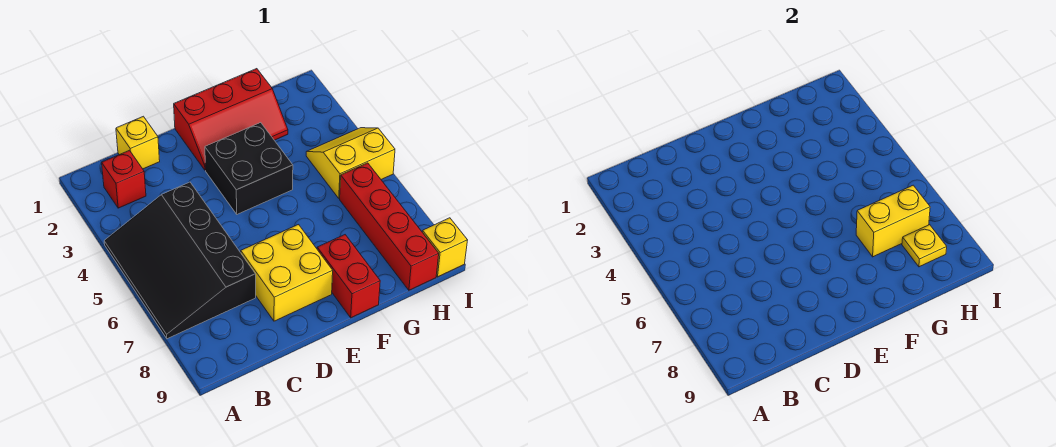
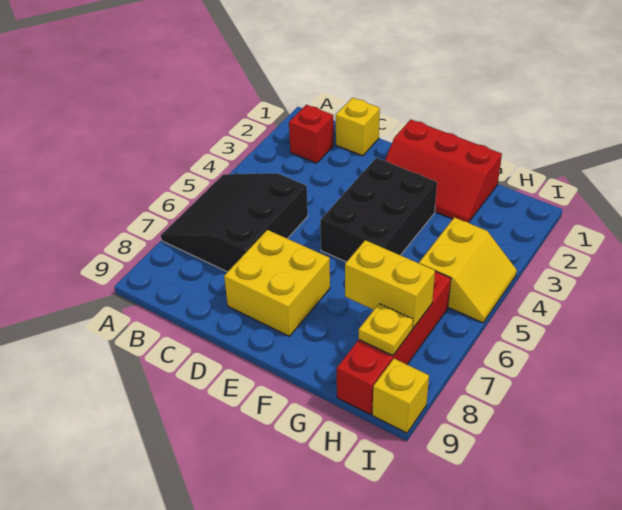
black 3x4 slope [104,182,256,339] -> black 3x3 slope [161,173,308,272]
black 2x2 brick [205,123,293,214] -> black 2x3 brick [320,158,437,262]
red 1x2 brick [317,235,380,318] -> none
yellow 2x2 slope [306,128,395,198] -> yellow 2x2 slope turned to [419,217,517,323]

